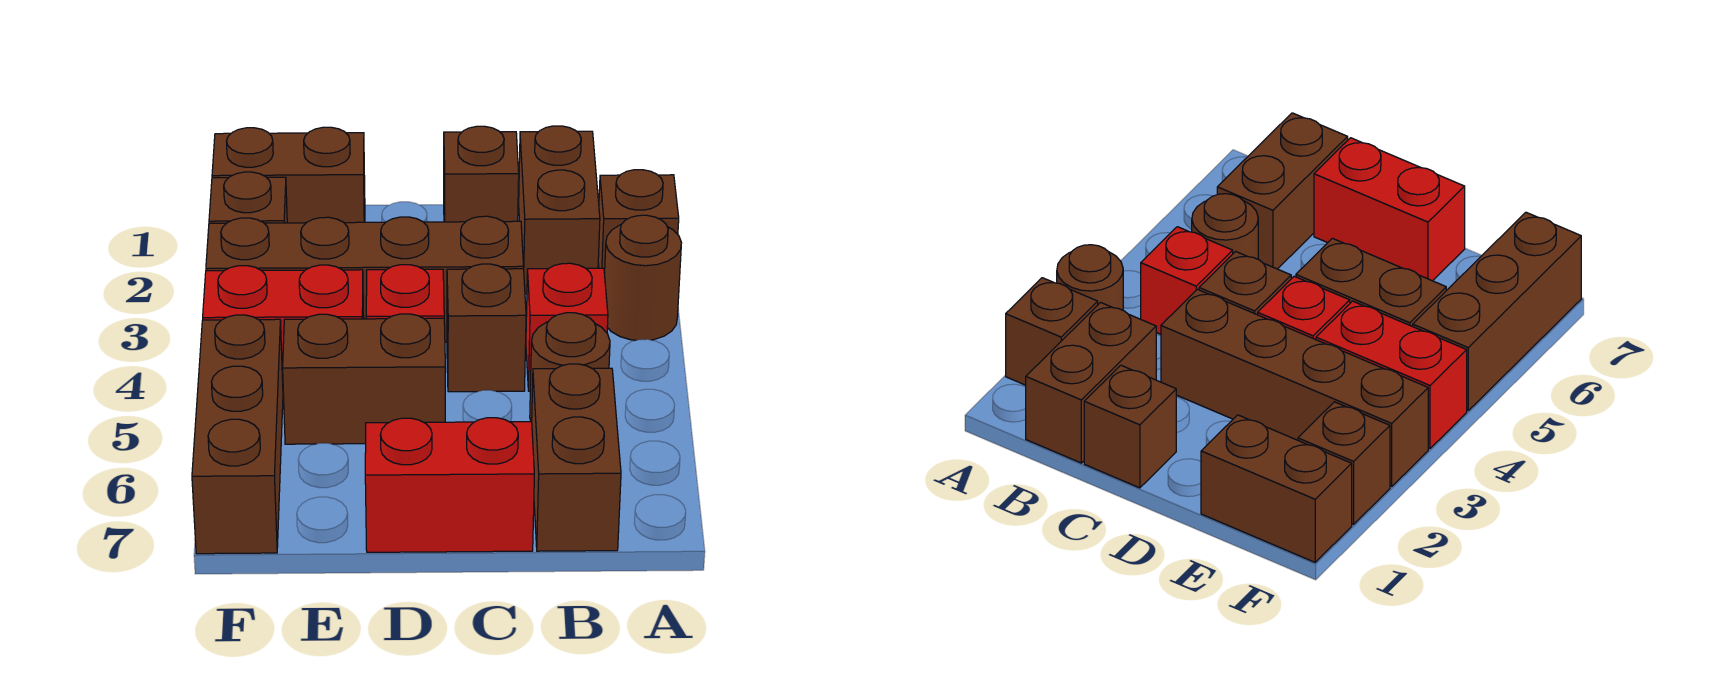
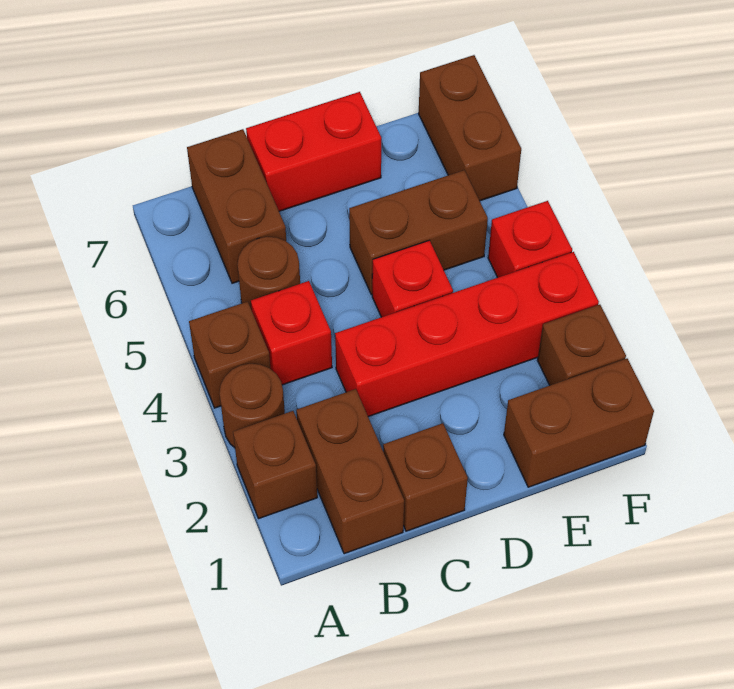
brown 1x4 brick [206,216,524,342] -> red 1x4 brick [335,252,599,417]
brown 1x1 brick [447,264,526,392] -> brown 1x1 brick moved to [189,302,270,408]
red 1x2 brick [203,265,364,380] -> red 1x1 brick [488,201,572,278]
brown 1x3 brick [192,315,283,554] -> brown 1x2 brick [419,55,521,201]

